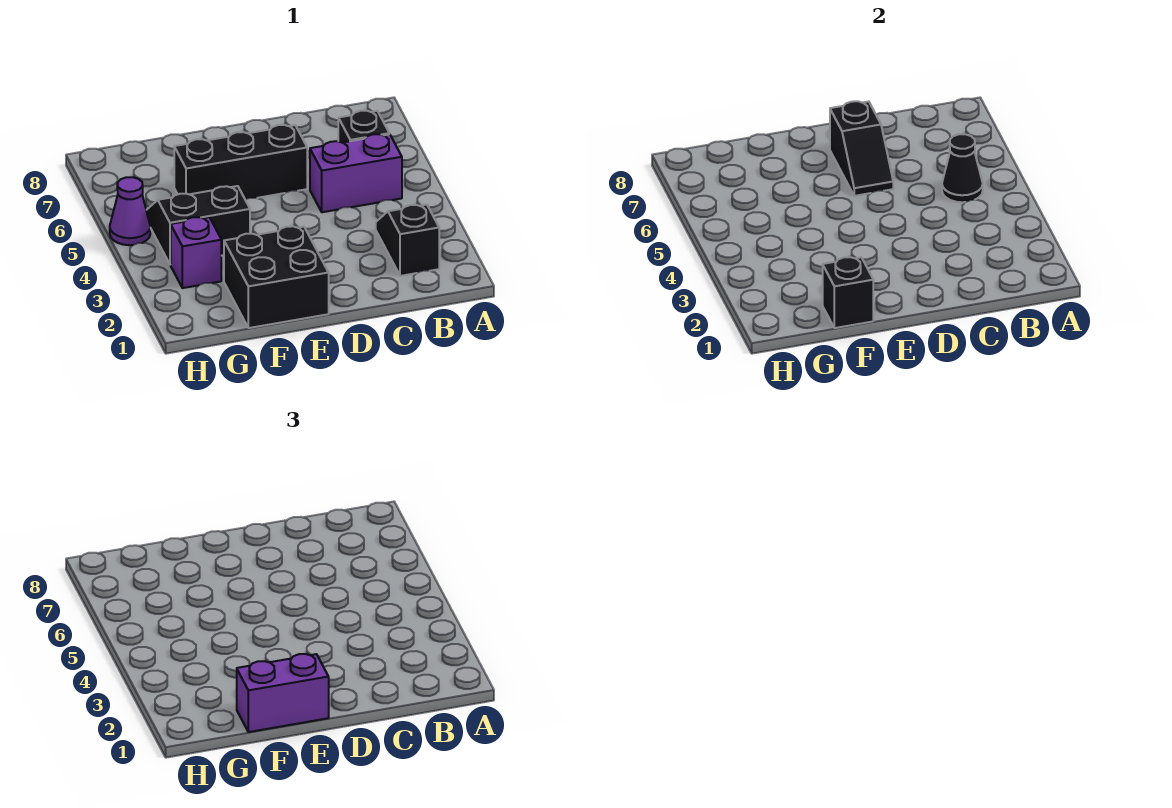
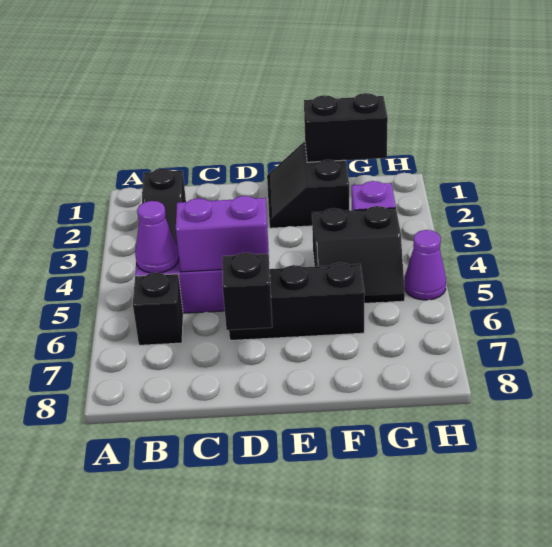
black 1x1 cone [942,134,983,202] -> purple 1x1 cone [135,201,179,273]
black 2x2 brick [224,226,329,328] -> black 2x2 slope [267,141,349,228]
purple 1x2 brick [237,654,329,732] -> purple 1x2 brick moved to [176,196,269,272]
black 1x1 brick [823,257,873,328] -> black 1x2 brick [304,93,388,162]

